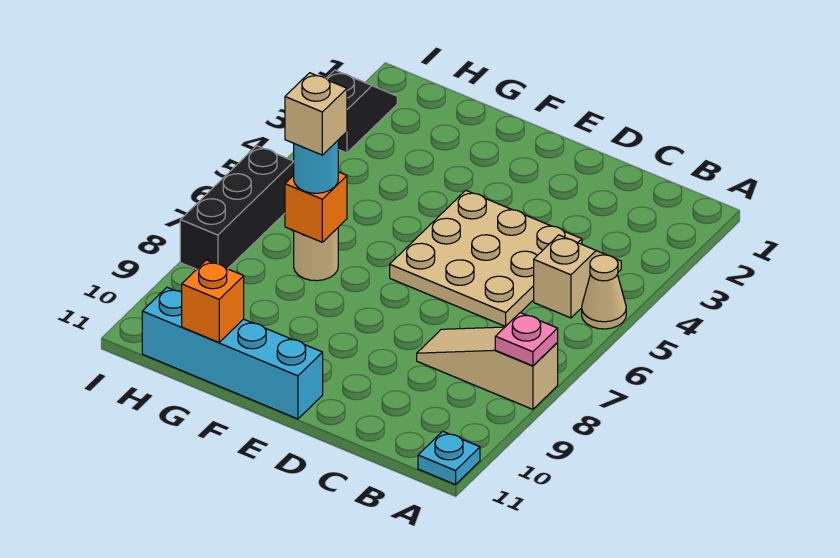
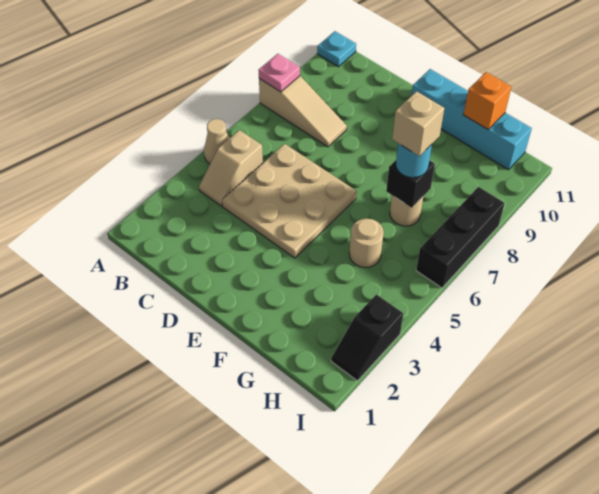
none -> tan 1x1 round brick [349,219,384,268]
orange 1x1 brick [285,172,347,242] -> black 1x1 brick [386,160,435,208]

